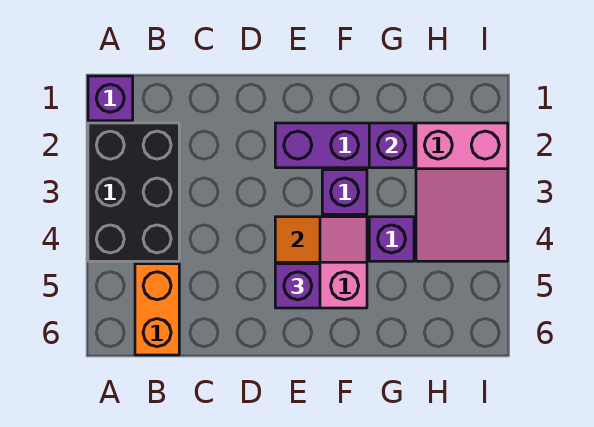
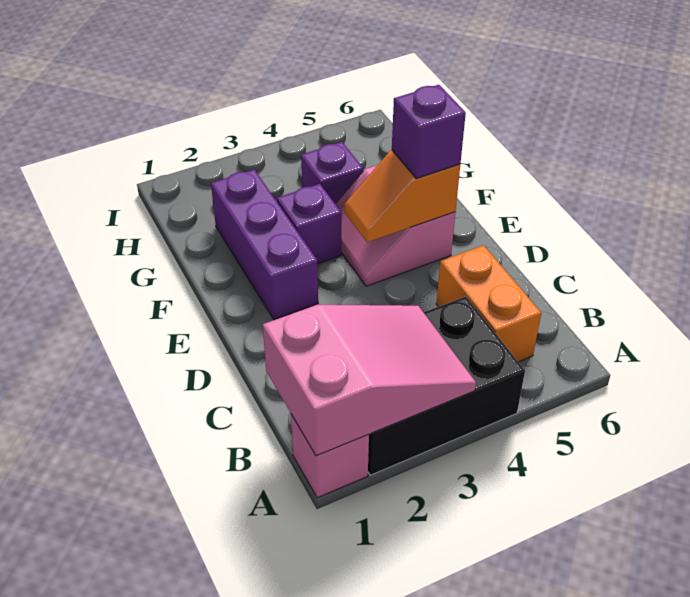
purple 1x1 brick [88,76,133,121] -> pink 1x1 brick [291,414,369,498]
orange 1x2 brick [135,264,179,355] -> orange 1x2 brick turned to [436,245,541,362]
purple 1x1 brick [369,123,414,168] -> none
pink 2x3 slope [416,123,508,261] -> pink 2x3 slope moved to [263,305,476,456]

